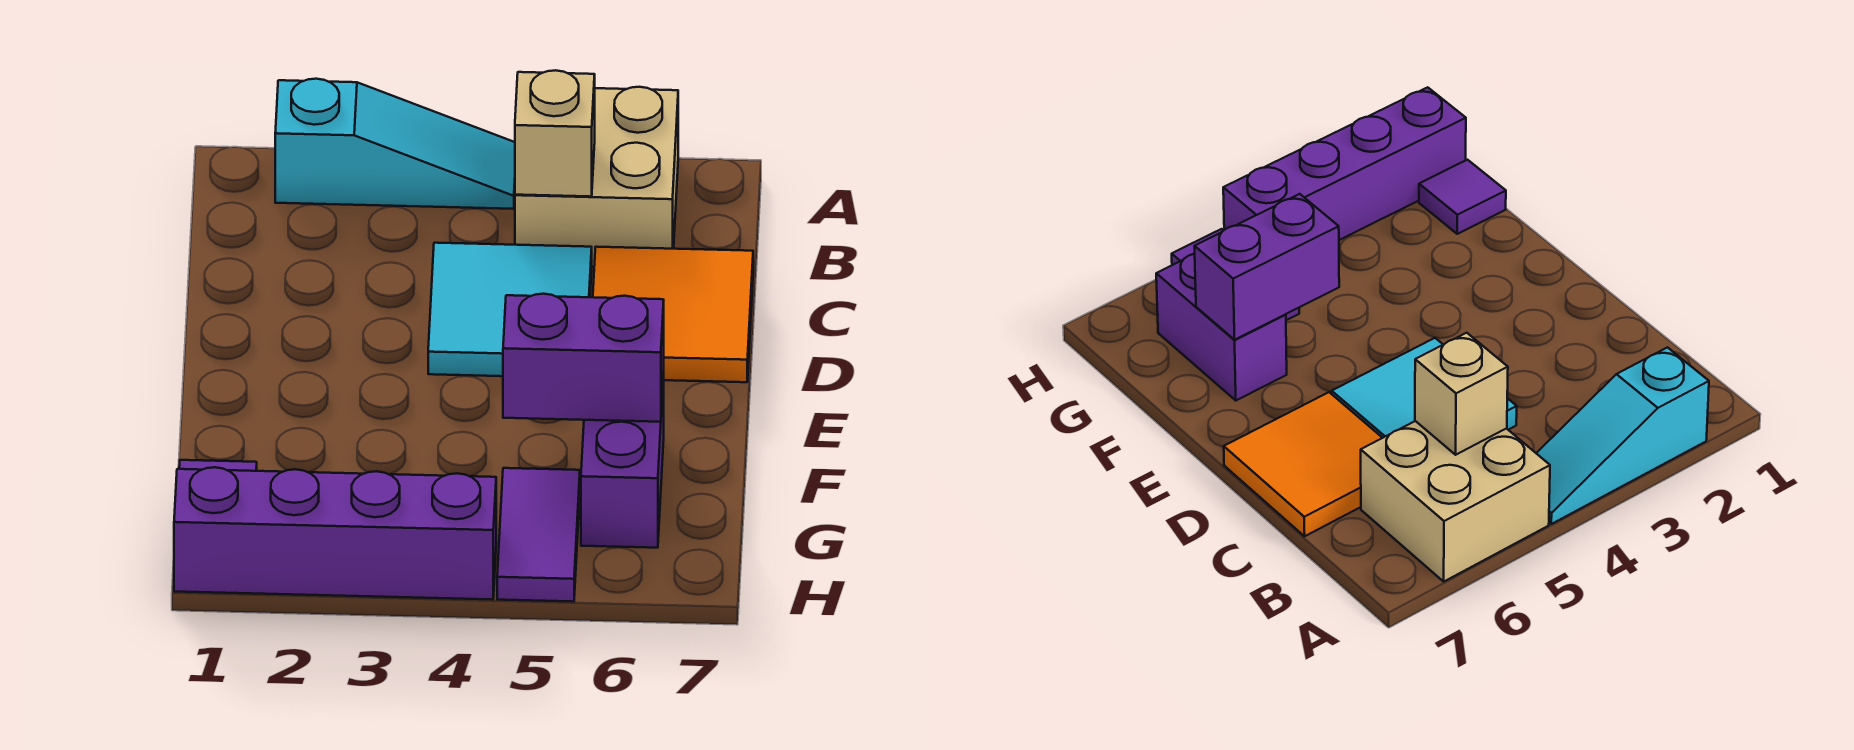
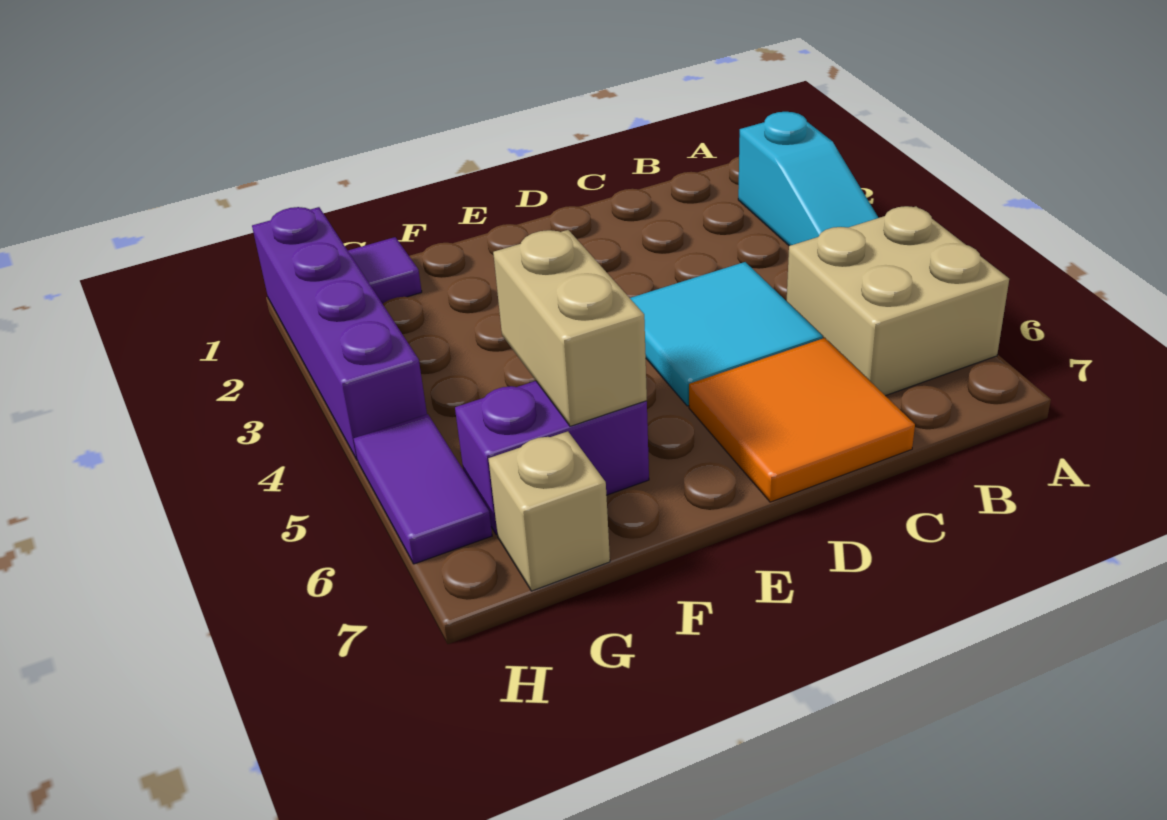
tan 1x1 brick [515,70,595,197] -> tan 1x1 brick moved to [489,431,610,591]
purple 1x2 brick [503,294,664,422] -> tan 1x2 brick [493,230,647,426]
purple 1x2 tile [497,468,580,602] -> purple 1x2 tile turned to [354,414,492,564]

